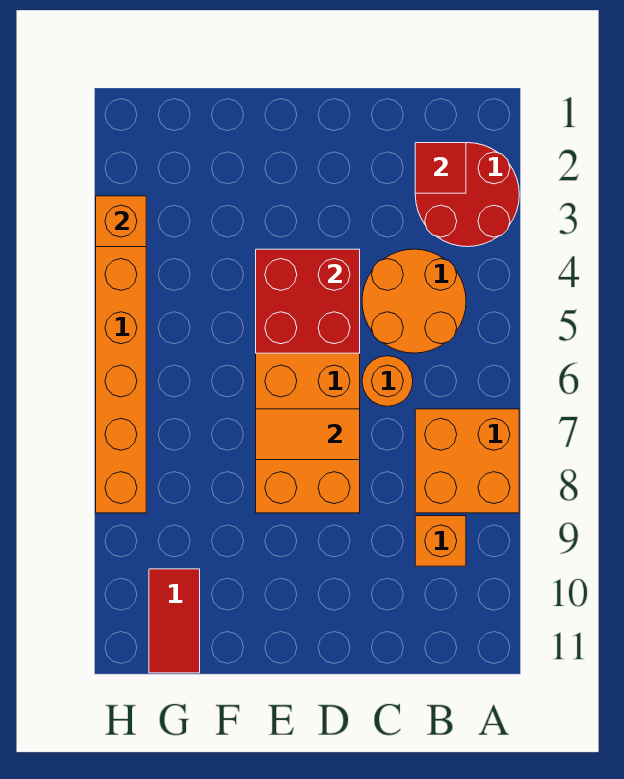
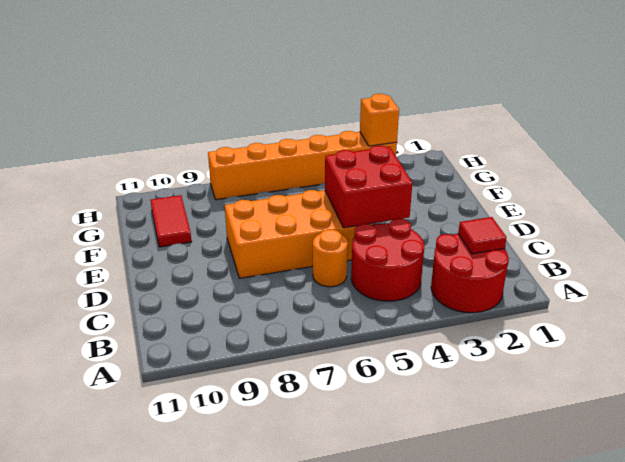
orange 2x2 brick [415,409,519,513] -> none
orange 2x2 round brick [362,249,466,353] -> red 2x2 round brick [351,219,424,301]
orange 1x1 brick [415,516,466,566] -> none
orange 1x2 tile [256,409,360,460] -> none
red 1x2 tile [149,569,200,673] -> red 1x2 tile turned to [150,195,191,247]

